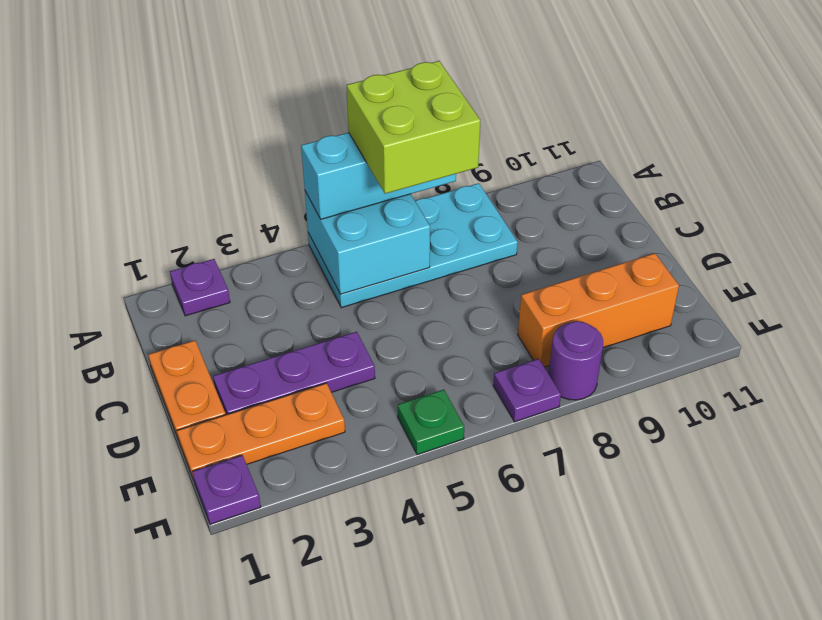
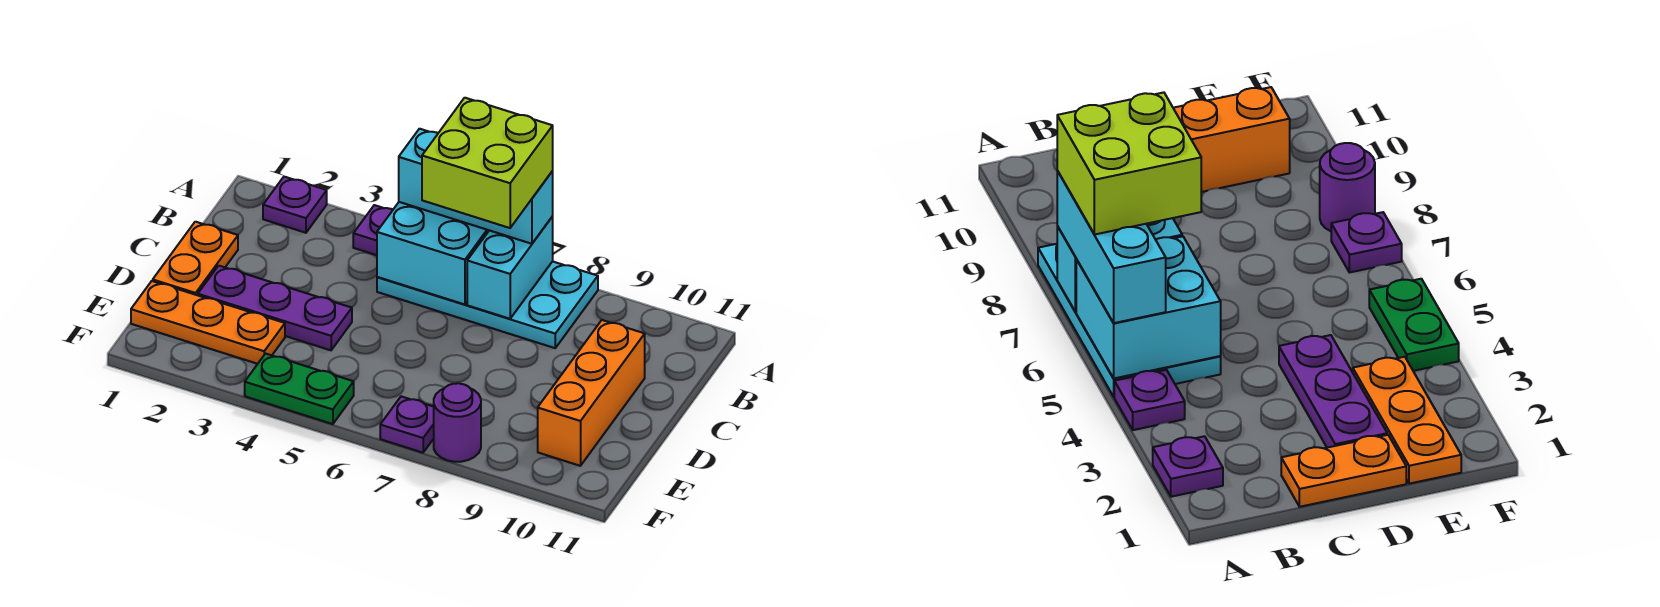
none -> cyan 1x2 brick [467,217,553,319]
orange 1x3 brick [518,253,679,367] -> orange 1x3 brick turned to [538,320,645,466]
purple 1x1 plate [192,455,261,524] -> purple 1x1 plate moved to [353,205,393,255]
green 1x1 plate [398,390,464,455] -> green 1x2 plate [245,354,354,424]

